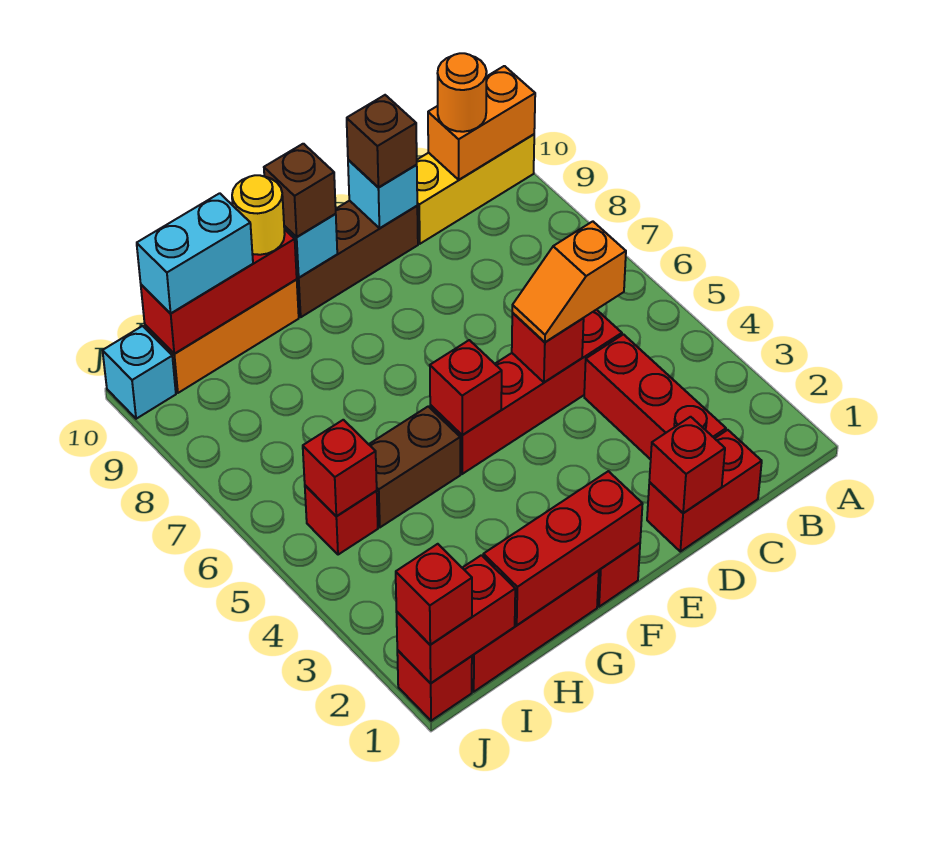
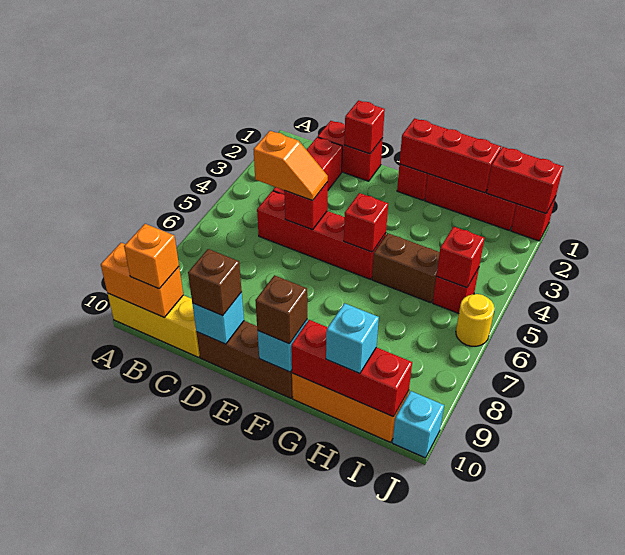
orange 1x1 round brick [438,53,487,132] -> orange 1x1 brick [124,224,179,289]
yellow 1x1 round brick [232,175,285,255] -> yellow 1x1 round brick moved to [456,294,494,346]
cyan 1x2 brick [137,193,253,314] -> cyan 1x1 brick [326,303,379,374]
red 1x1 brick [396,544,472,645] -> none

